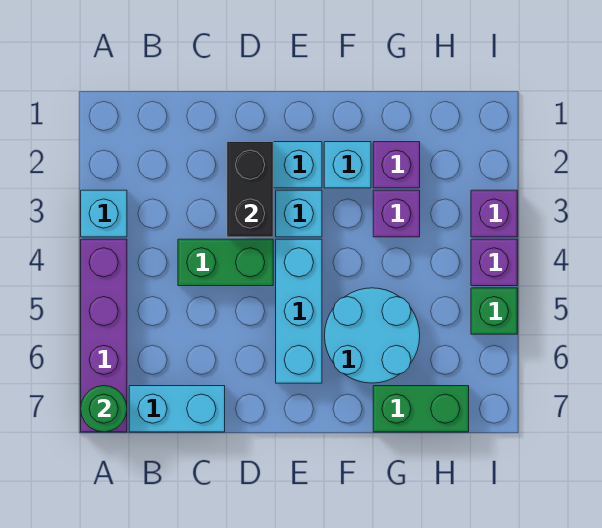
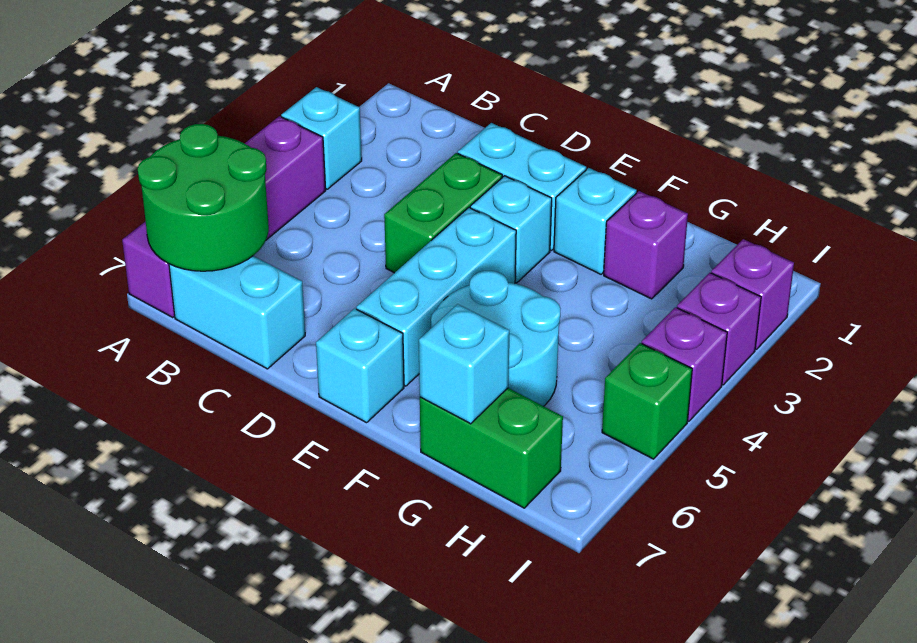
green 1x1 round brick [81,386,127,432] -> green 2x2 round brick [138,124,269,271]
green 1x2 brick [178,239,273,286] -> green 1x2 brick turned to [384,153,502,273]
black 1x2 brick [227,142,273,237] -> none
none -> cyan 1x1 brick [316,309,404,423]
purple 1x1 brick [373,190,420,237] -> purple 1x1 brick moved to [711,239,794,350]
none -> cyan 1x1 brick [419,304,509,424]

